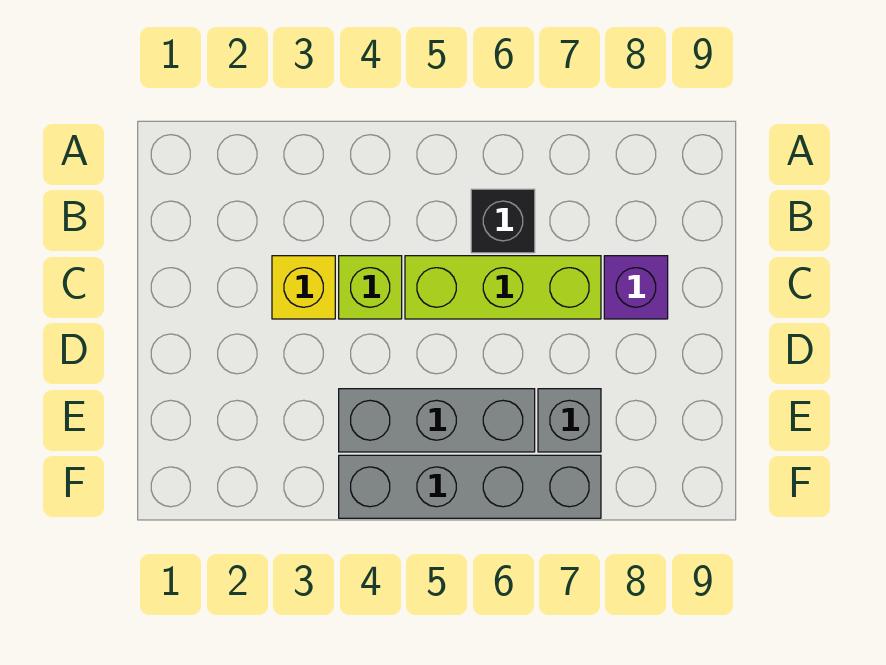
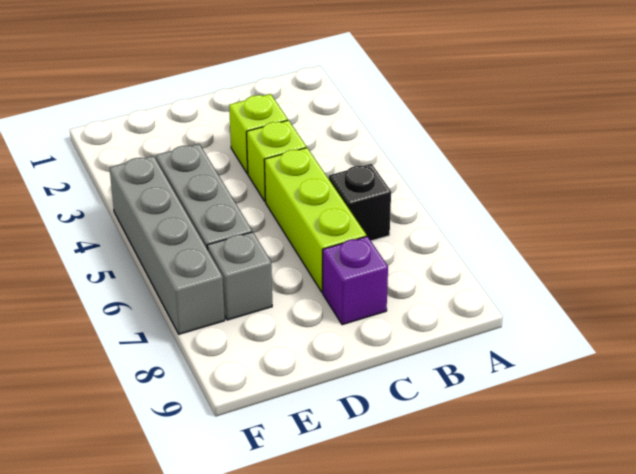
yellow 1x1 brick [272,256,335,319] -> lime 1x1 brick [229,94,288,174]

